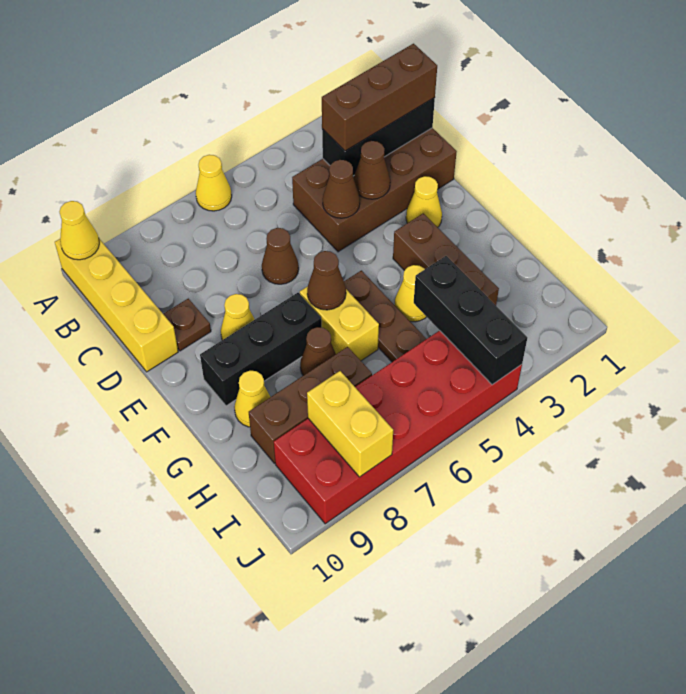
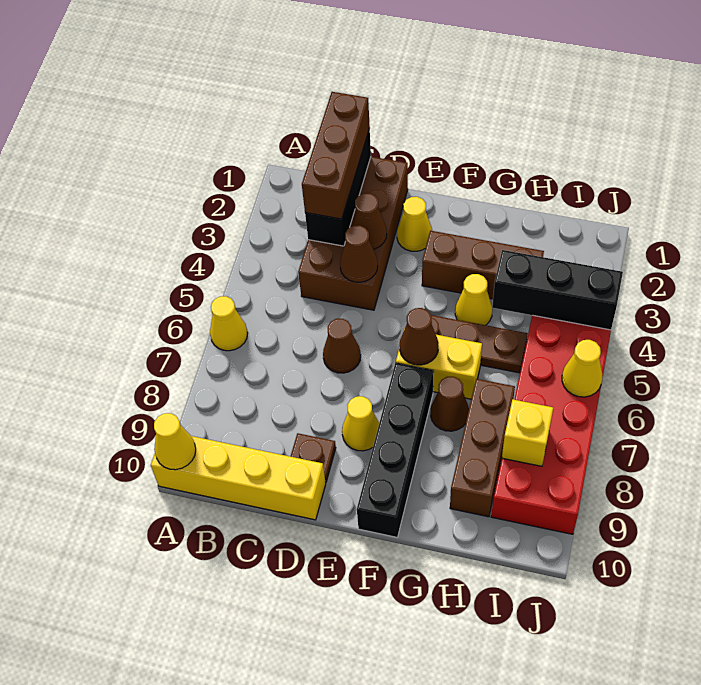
black 1x3 brick [200,293,322,406] -> black 1x4 brick [357,363,434,537]
yellow 1x1 cone [234,371,270,427] -> yellow 1x1 cone moved to [562,340,602,397]
yellow 1x2 brick [307,371,393,477] -> yellow 1x1 brick [502,399,553,466]

